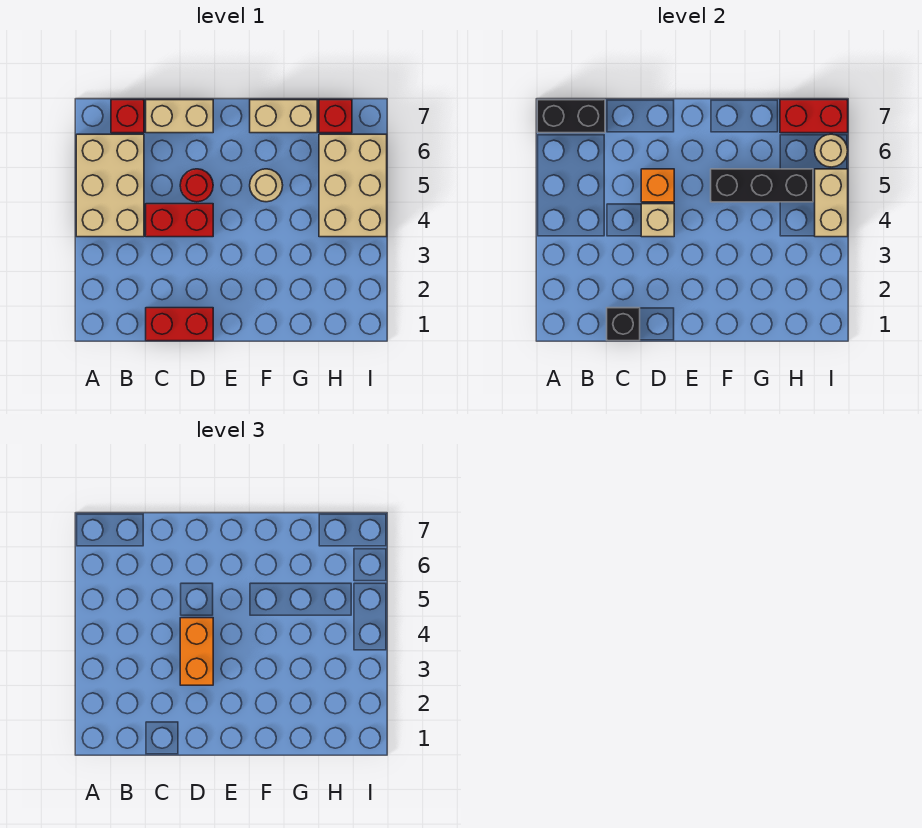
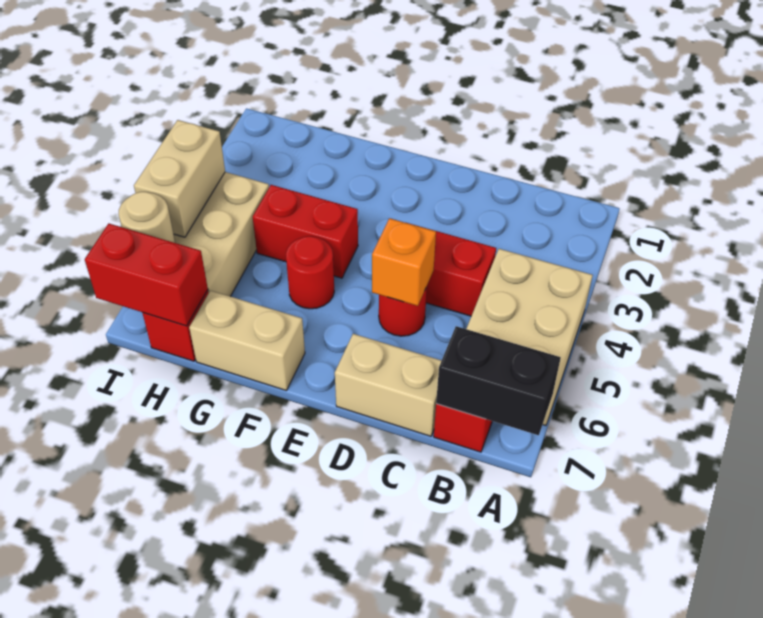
red 1x2 brick [146,308,213,341] -> red 1x2 brick moved to [253,185,358,278]
black 1x1 brick [607,308,640,341] -> none
orange 1x2 brick [180,618,213,685] -> none
tan 1x1 brick [641,204,674,237] -> none
tan 1x1 round brick [250,169,283,202] -> red 1x1 round brick [286,236,334,309]
black 1x3 brick [711,169,813,202] -> none

